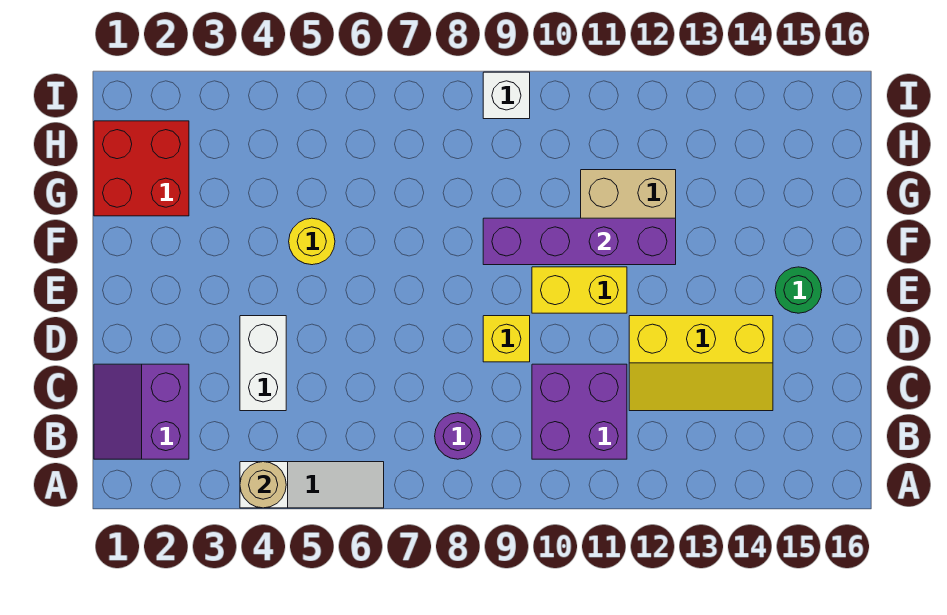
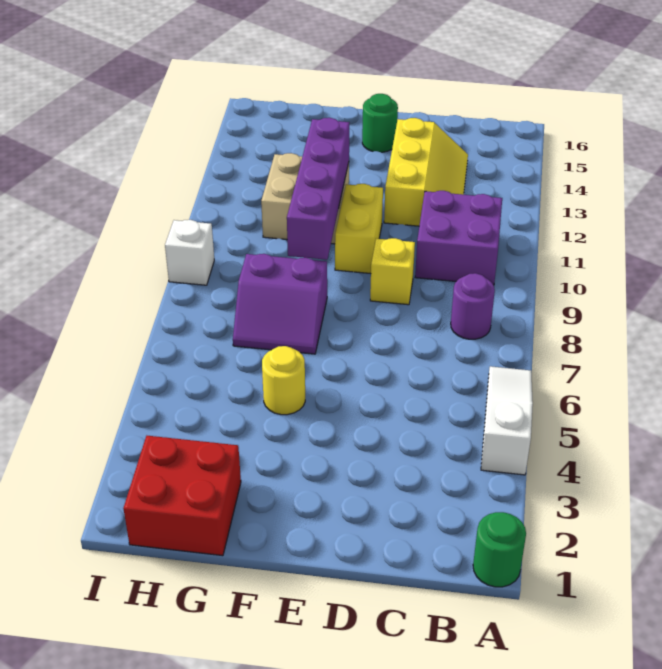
none -> green 1x1 round brick [473,512,526,587]
tan 1x1 round brick [240,462,286,508] -> none
purple 2x2 slope [94,364,189,459] -> purple 2x2 slope moved to [233,254,327,354]
white 1x2 brick [240,316,286,411] -> none

